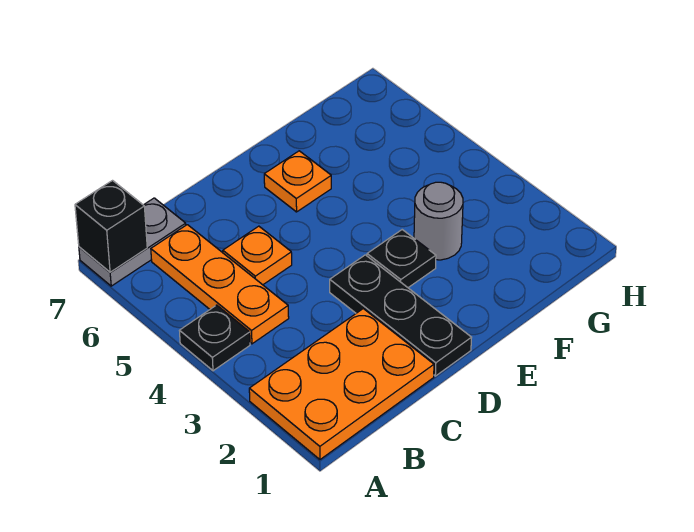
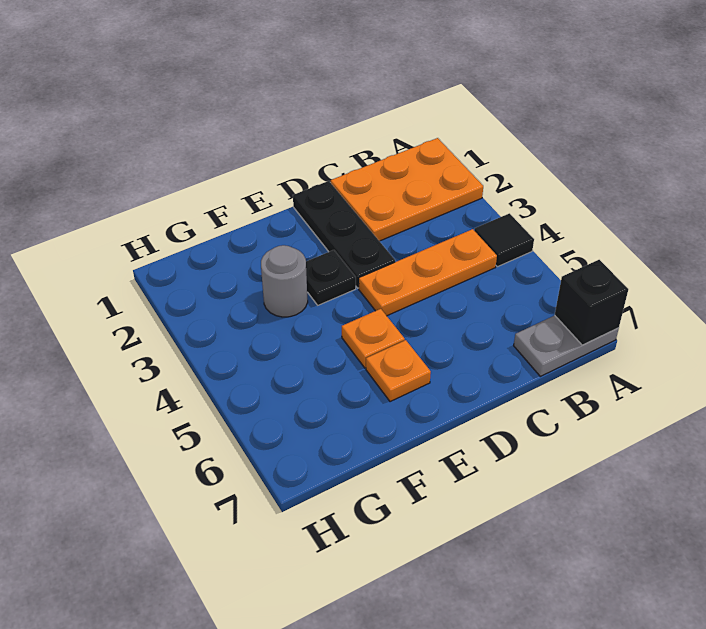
black 1x1 plate [180,305,250,371] -> black 1x1 tile [474,213,534,267]
orange 1x3 plate [151,225,289,344] -> orange 1x3 plate turned to [359,229,497,316]
orange 1x1 plate [223,226,292,285] -> orange 1x1 plate moved to [342,309,405,368]

